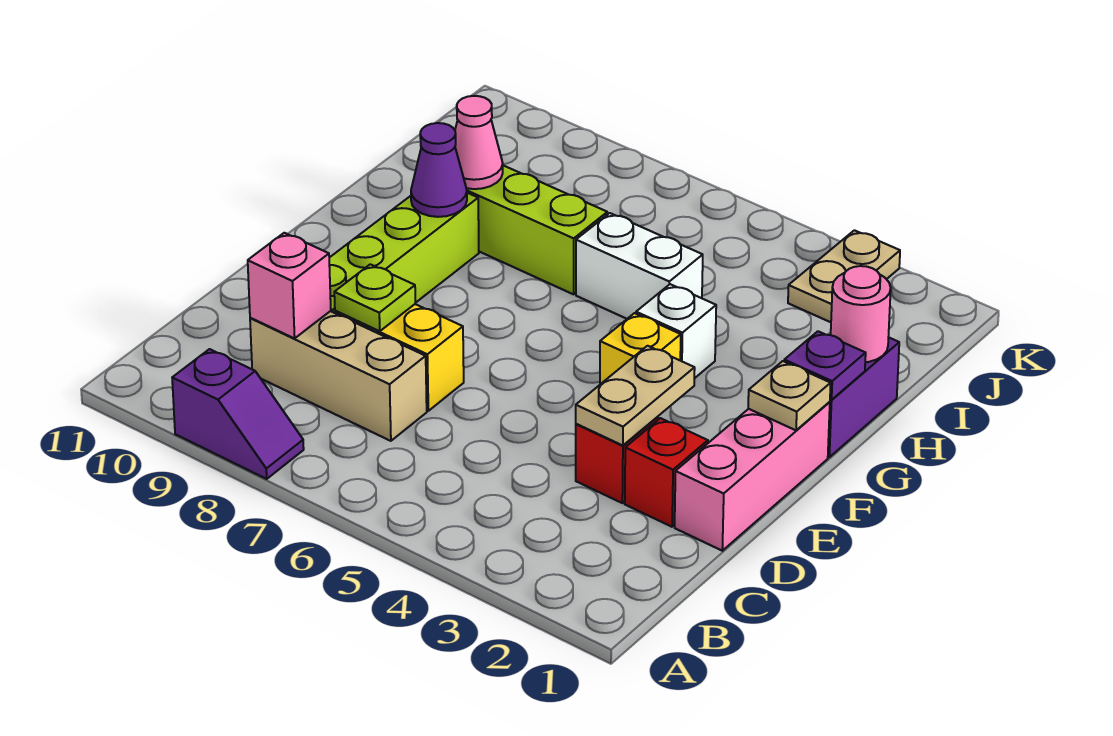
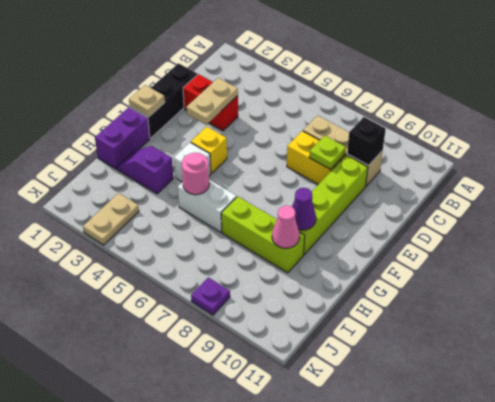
purple 1x2 slope [172,349,304,479] -> purple 1x2 slope moved to [117,146,173,194]
pink 1x1 brick [248,233,331,338] -> black 1x1 brick [347,117,386,165]
pink 1x3 brick [675,402,830,551] -> black 1x3 brick [130,63,197,138]
purple 1x1 plate [784,331,866,400] -> purple 1x1 plate moved to [191,277,230,315]
pink 1x1 round brick [831,266,891,362] -> pink 1x1 round brick moved to [182,153,209,195]

